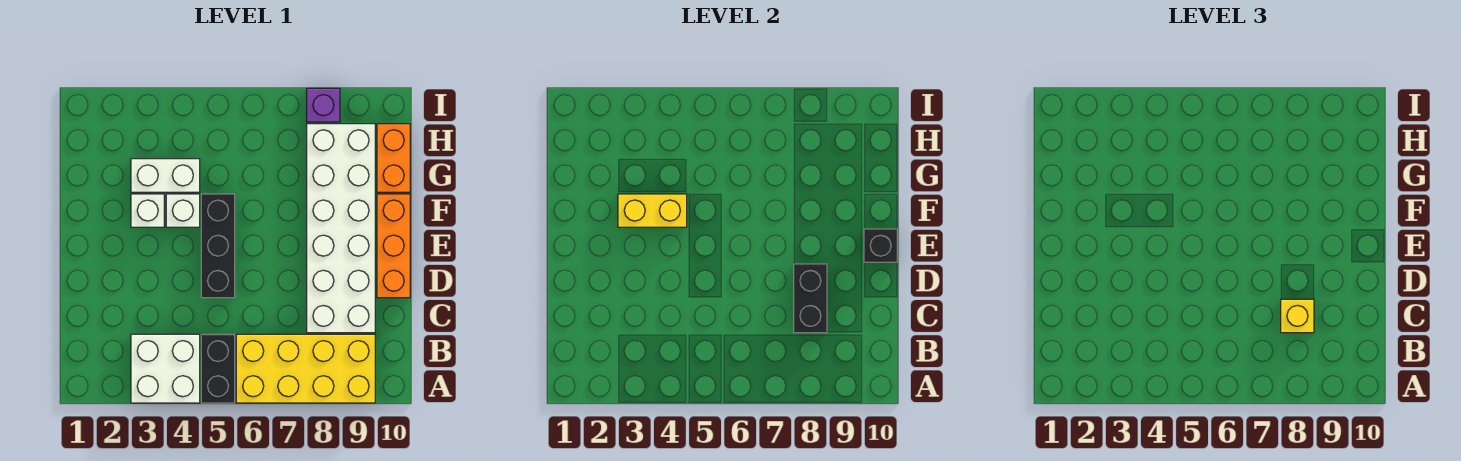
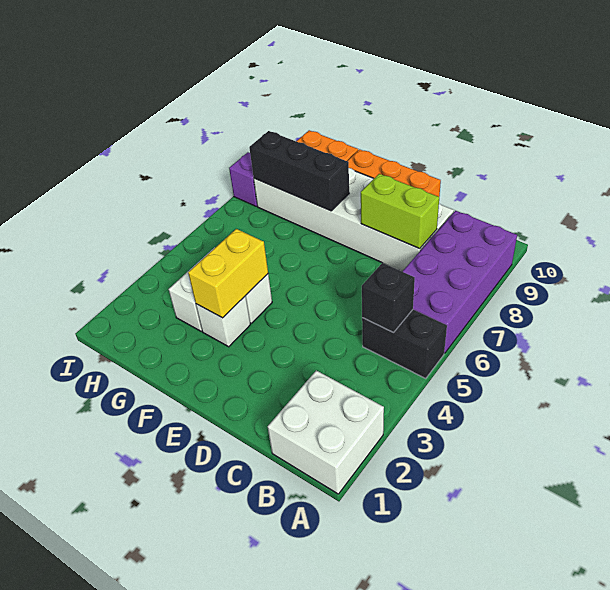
white 2x2 brick [131,334,200,403] -> white 2x2 brick moved to [268,370,384,494]
yellow 2x4 brick [236,334,375,403] -> purple 2x4 brick [402,211,517,353]
black 1x2 brick [794,264,827,333] -> lime 1x2 brick [361,174,439,249]
yellow 1x1 brick [1281,299,1314,333] -> none
black 1x3 brick [201,194,235,298] -> black 1x3 brick moved to [249,131,349,211]
black 1x1 brick [864,229,897,262] -> black 1x1 brick moved to [362,263,415,332]

